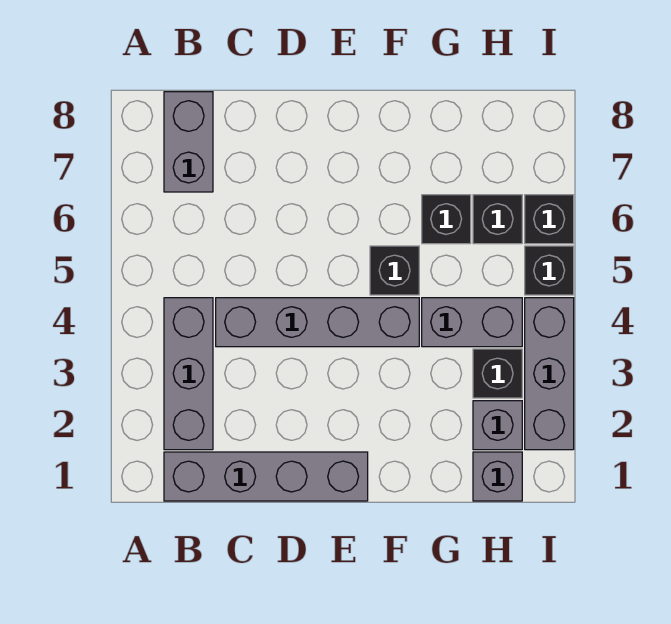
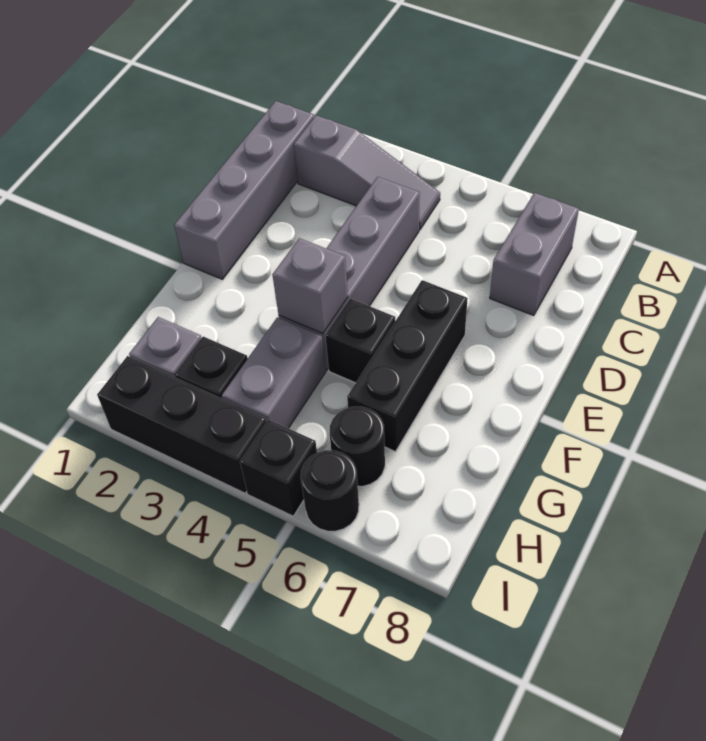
grey 1x3 brick [164,298,213,450] -> grey 1x3 slope [294,115,440,230]
grey 1x2 brick [164,92,213,192] -> grey 1x2 brick turned to [490,193,579,316]
black 1x1 brick [422,195,471,244] -> black 1x3 brick [347,280,468,452]
grey 1x1 brick [473,452,522,501] -> grey 1x1 brick moved to [273,238,348,334]
black 1x1 brick [473,195,522,244] -> black 1x1 round brick [330,407,385,487]
grey 1x3 brick [525,298,574,450] -> black 1x3 brick [97,356,267,493]
black 1x1 brick [525,195,574,244] -> black 1x1 round brick [301,450,359,531]

